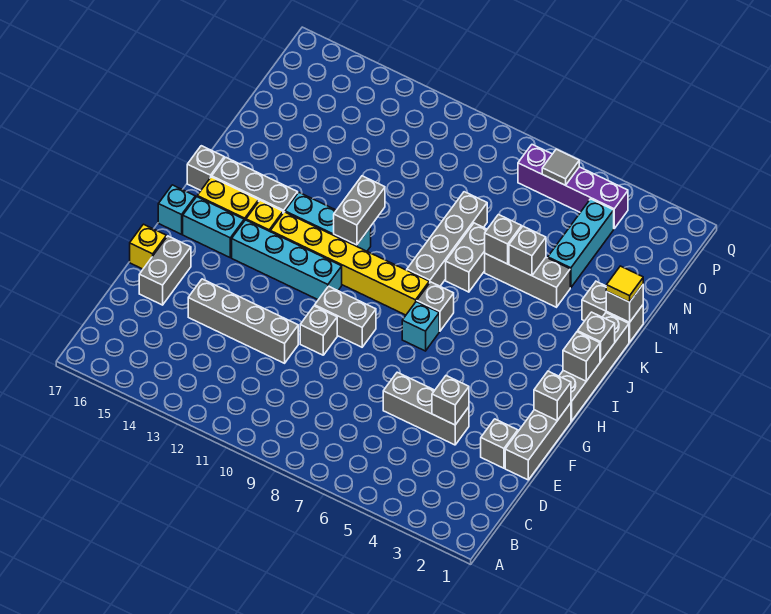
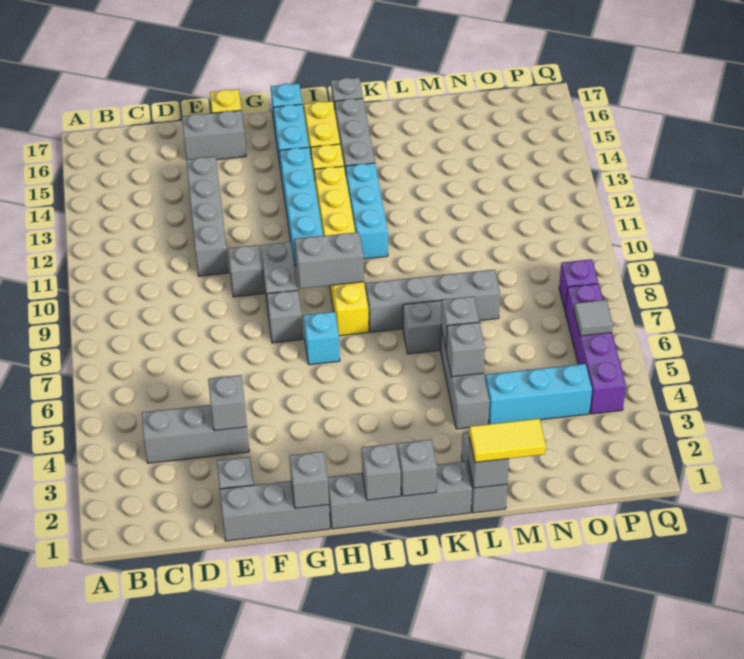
grey 1x3 brick [383,372,469,445] -> grey 1x3 brick turned to [142,405,249,463]
grey 1x1 brick [417,282,454,331] -> grey 1x1 brick moved to [267,290,303,343]
grey 1x2 brick [334,176,385,245] -> grey 1x2 brick moved to [295,232,364,289]
yellow 1x1 tile [606,266,643,302] -> yellow 1x2 tile [469,419,546,462]
none -> purple 1x1 brick [559,259,598,310]

